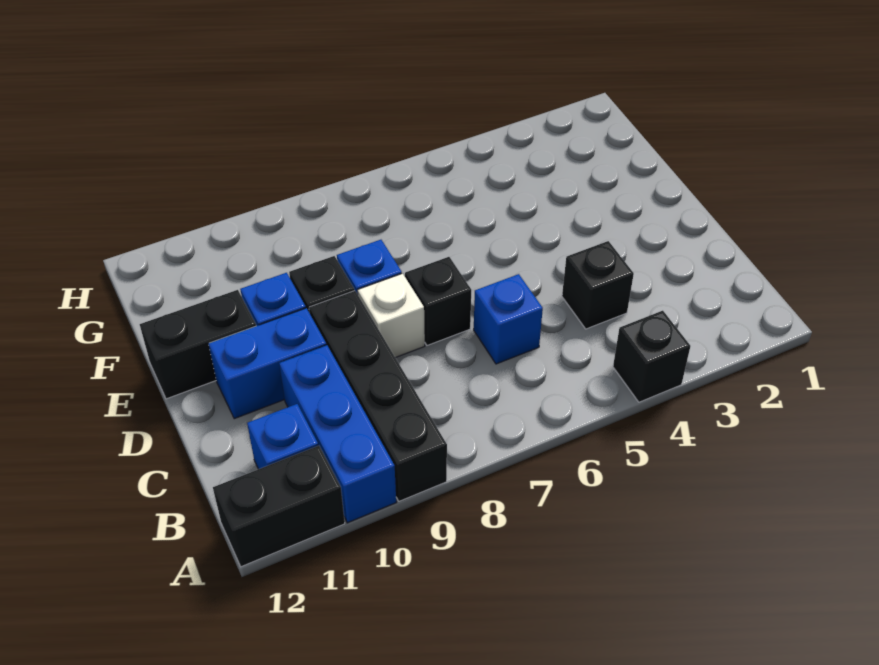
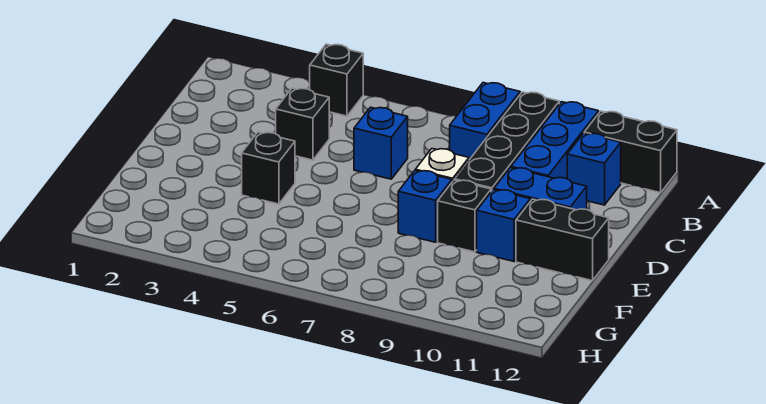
none -> blue 1x2 brick [450,83,520,160]
black 1x1 brick [405,257,471,345] -> black 1x1 brick moved to [242,132,295,204]

